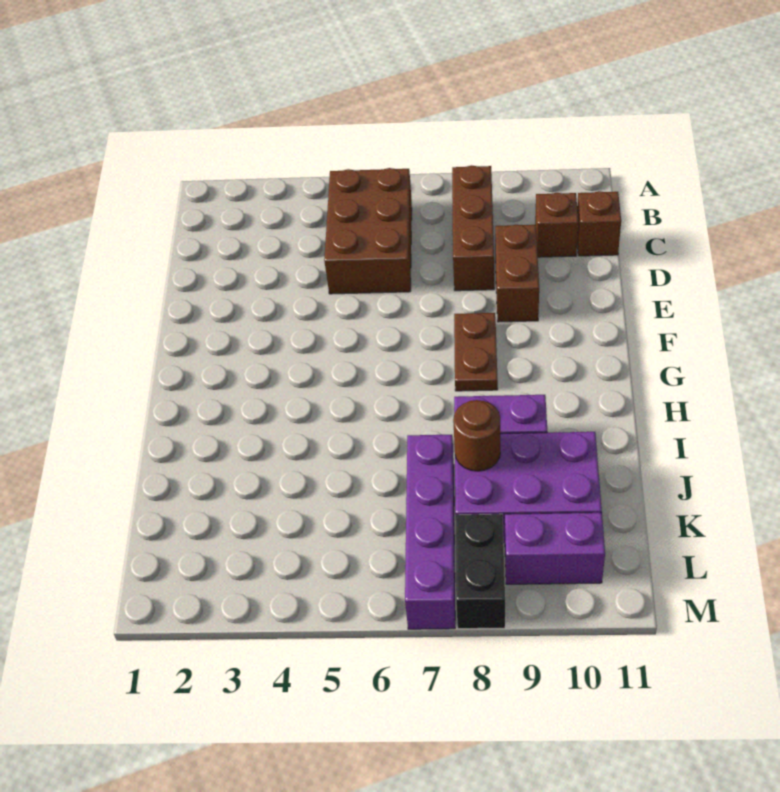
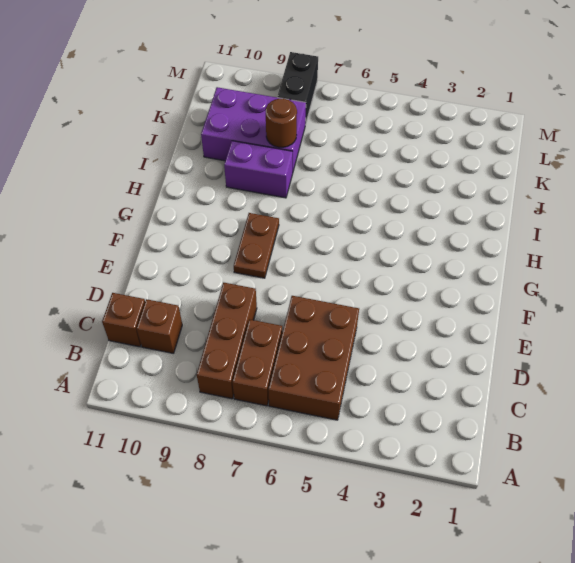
brown 1x2 brick [495,225,539,322] -> brown 1x2 brick moved to [232,319,282,406]
purple 1x4 brick [405,435,455,629] -> none
purple 1x2 brick [505,512,605,584] -> none

